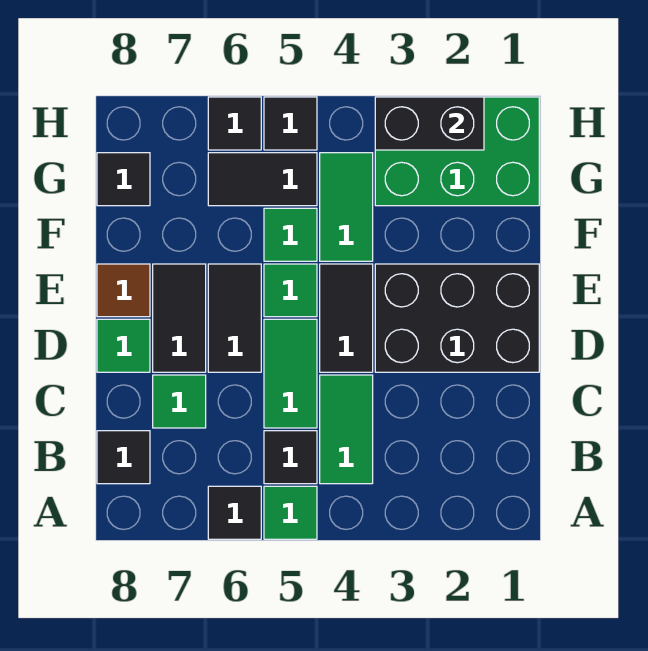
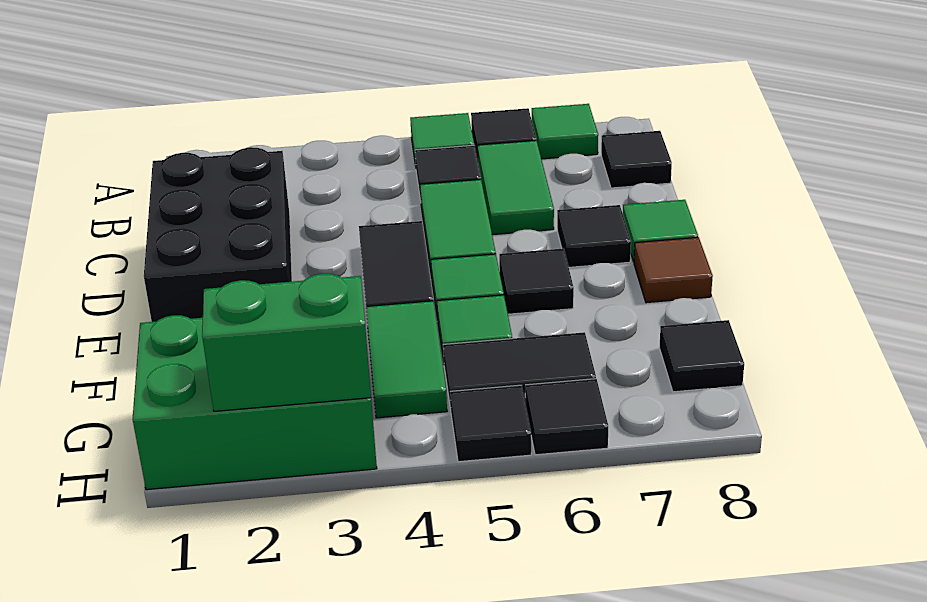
green 1x2 tile [320,375,373,484] -> green 1x2 tile moved to [478,140,554,235]
green 1x1 tile [153,375,206,428] -> green 1x1 tile moved to [532,104,598,159]
black 2x3 brick [375,264,539,372] -> black 2x3 brick turned to [144,147,292,322]
black 1x2 tile [208,264,261,372] -> black 1x1 tile [499,248,574,314]
black 1x2 tile [153,264,206,372] -> black 1x1 tile [557,205,631,267]
black 1x2 brick [375,97,484,150] -> green 1x2 brick [202,274,371,411]

